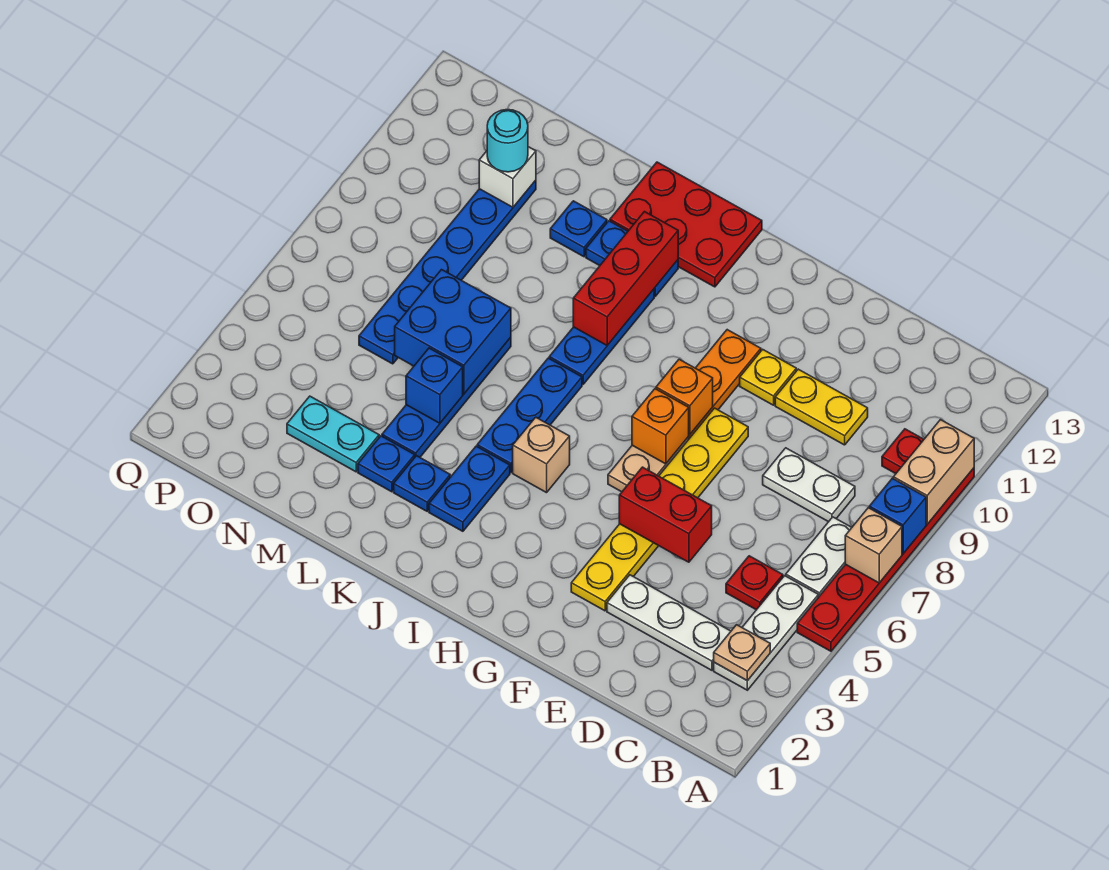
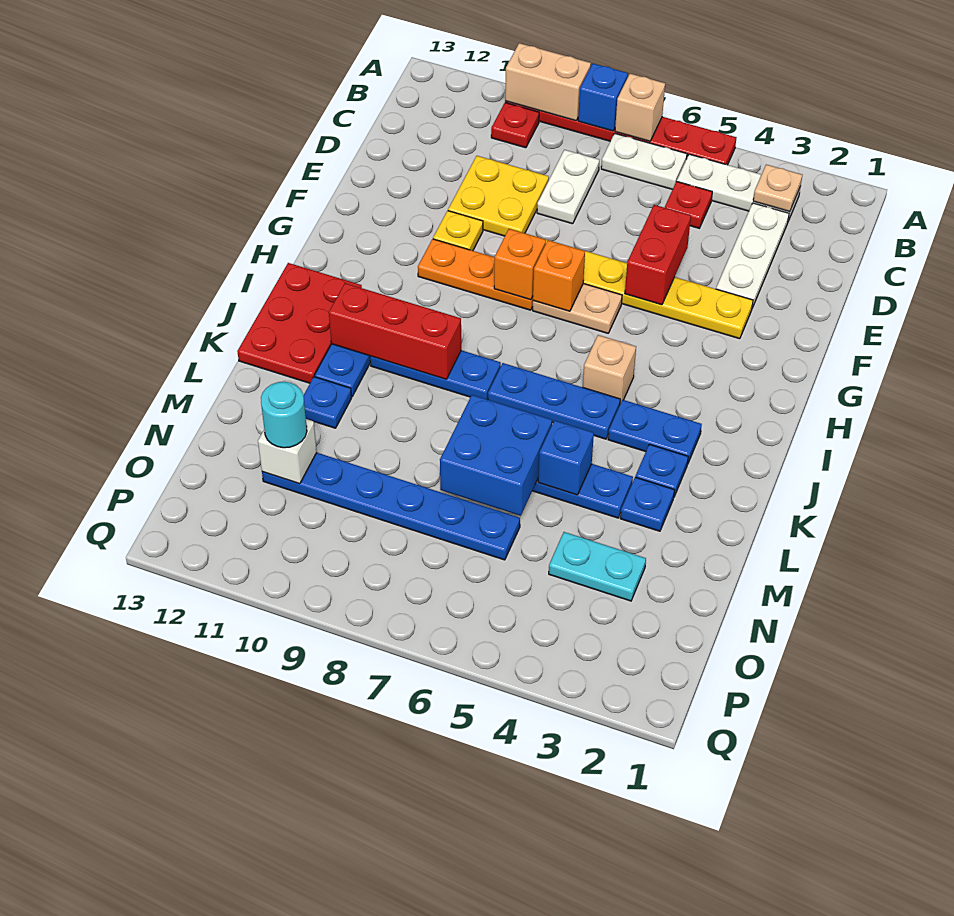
yellow 1x2 plate [775,369,868,445] -> yellow 2x2 plate [448,156,549,236]
cyan 1x2 plate [287,396,379,472] -> cyan 1x2 plate turned to [549,532,646,601]

